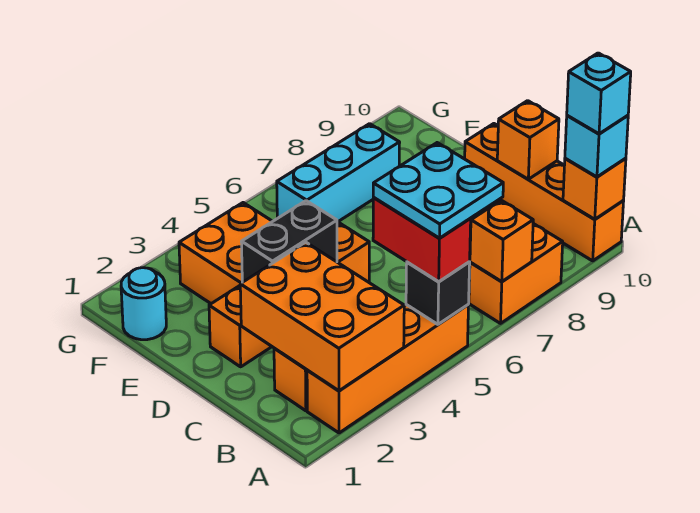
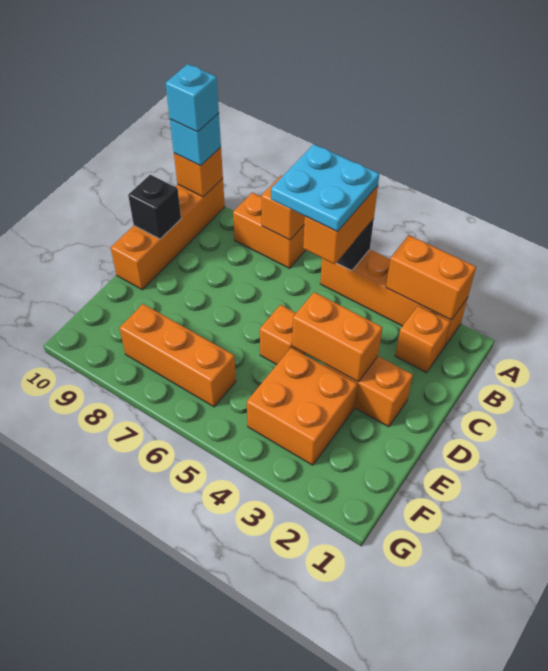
orange 2x3 brick [240,242,404,391] -> orange 1x2 brick [386,235,476,320]
red 1x2 brick [373,197,471,282] -> orange 1x2 brick [303,186,378,264]
orange 1x1 brick [497,101,559,179] -> black 1x1 brick [128,175,181,239]
black 1x2 brick [241,201,337,282] -> orange 1x2 brick [292,292,383,382]
cyan 1x1 round brick [121,268,166,340] -> none
cyan 1x3 brick [277,124,400,222] -> orange 1x3 brick [120,304,236,407]

